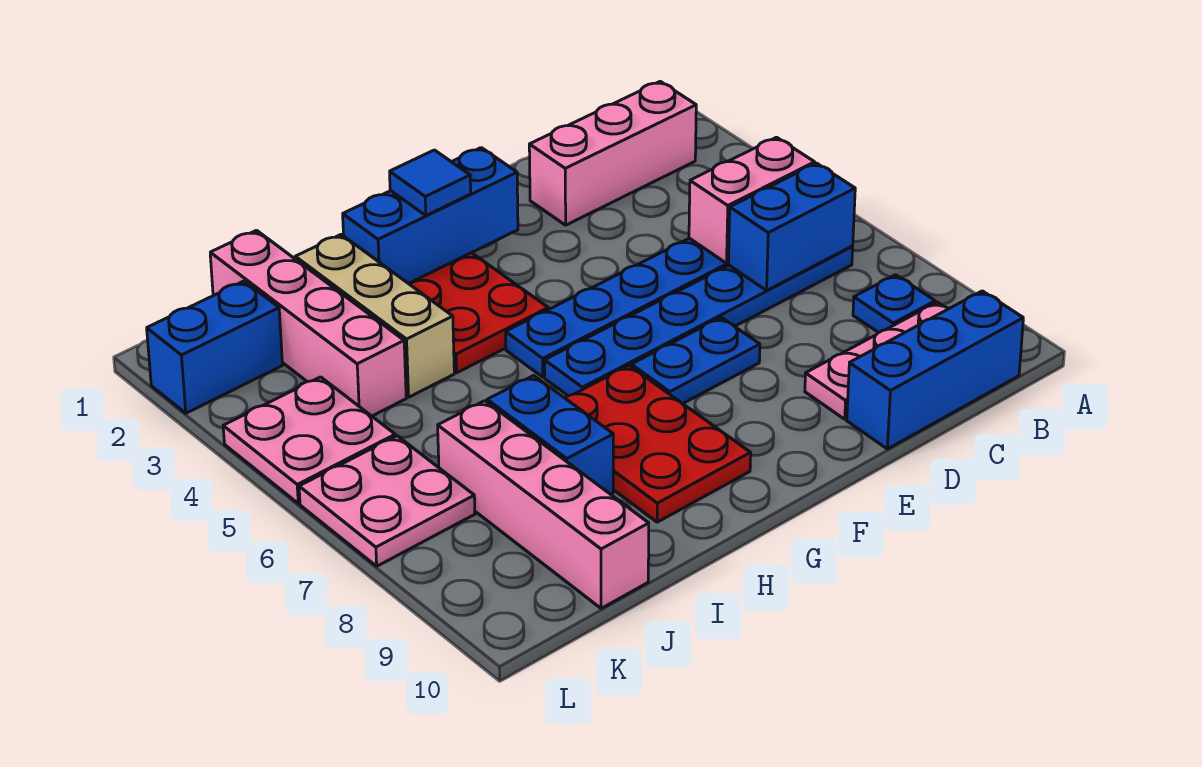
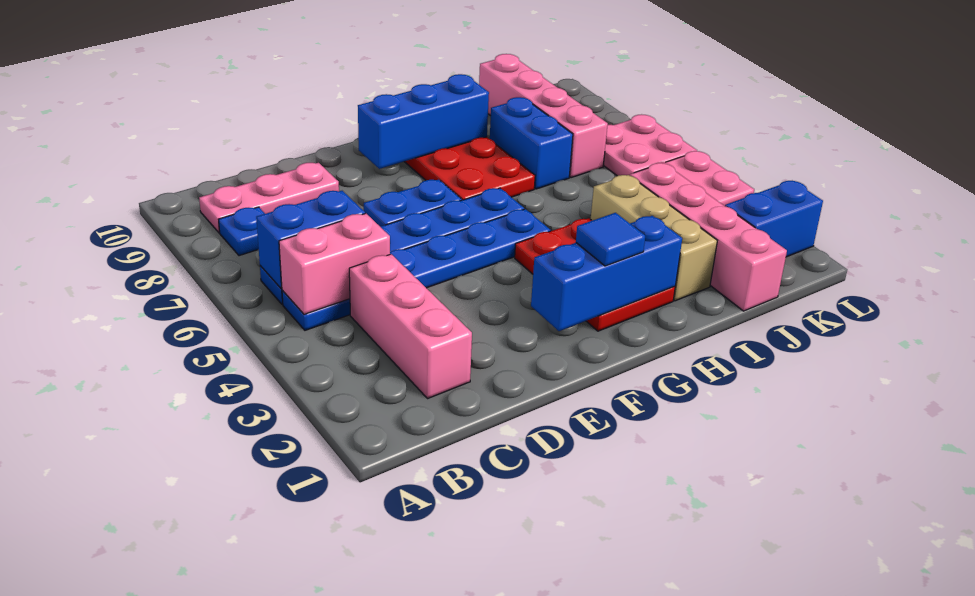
pink 1x3 brick [529,81,696,225] -> pink 1x3 brick turned to [349,254,472,399]
blue 1x3 brick [847,291,1023,449] -> blue 1x3 brick moved to [358,74,489,169]

